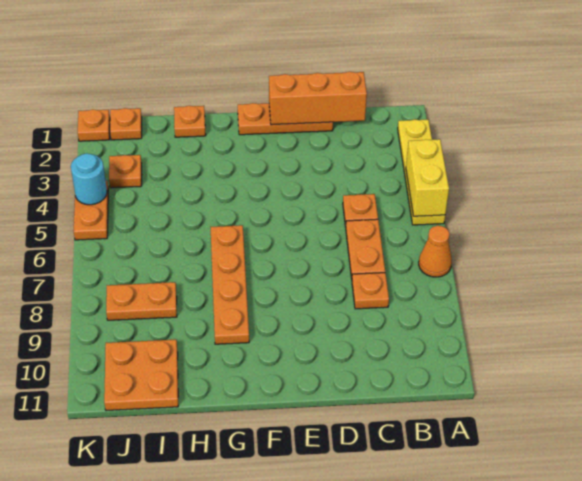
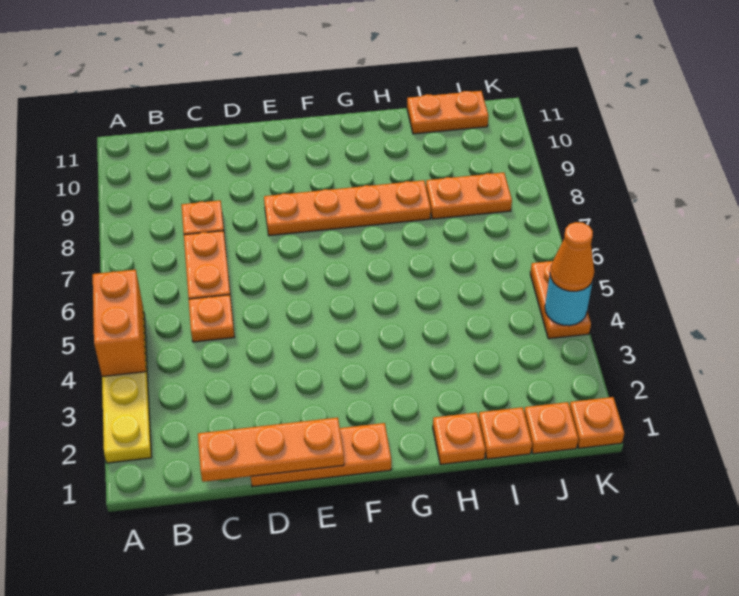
yellow 1x2 brick [406,139,449,216] -> orange 1x2 brick [93,270,146,377]
orange 1x1 cone [419,226,452,277] -> orange 1x1 cone moved to [550,222,594,291]
orange 1x3 brick [269,72,367,125] -> orange 1x3 plate [198,418,344,482]
orange 1x4 plate [211,225,249,344] -> orange 1x4 plate turned to [264,180,431,236]
orange 2x2 plate [104,339,178,411] -> orange 1x2 plate [407,91,488,134]
orange 1x1 plate [109,155,142,188] -> orange 1x1 plate moved to [479,407,532,459]

